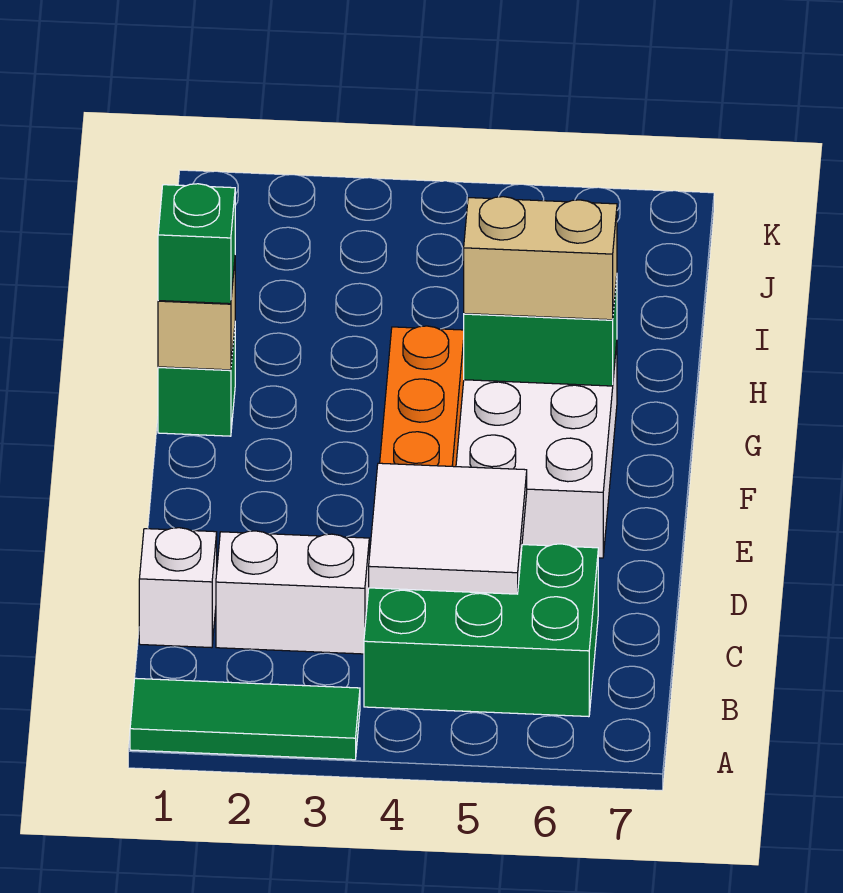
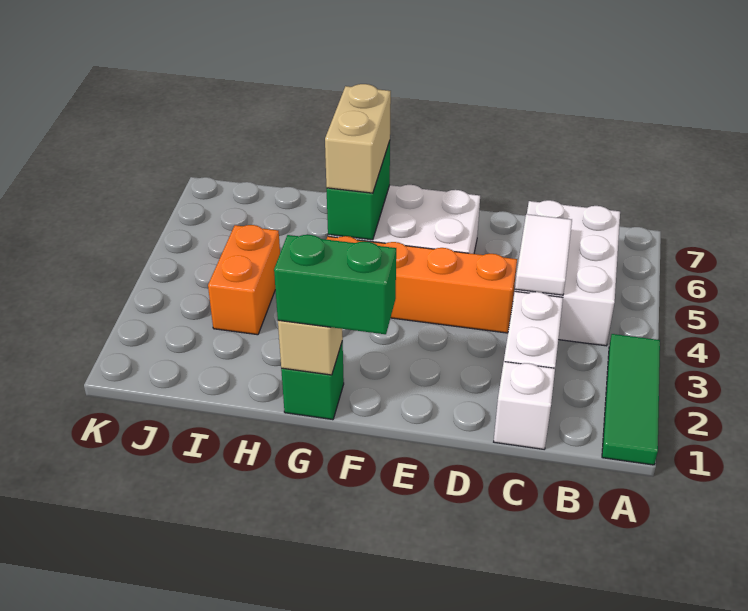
green 2x3 brick [364,544,598,717] -> white 2x3 brick [515,200,620,346]
white 2x2 tile [369,463,527,594] -> white 1x2 tile [515,214,572,295]
green 1x1 brick [158,184,235,304] -> green 1x2 brick [274,235,396,334]
none -> orange 1x2 brick [208,225,280,335]

